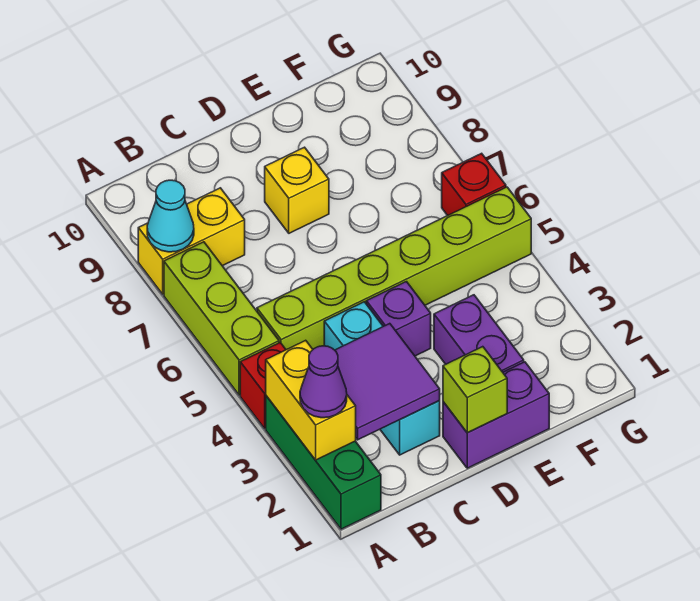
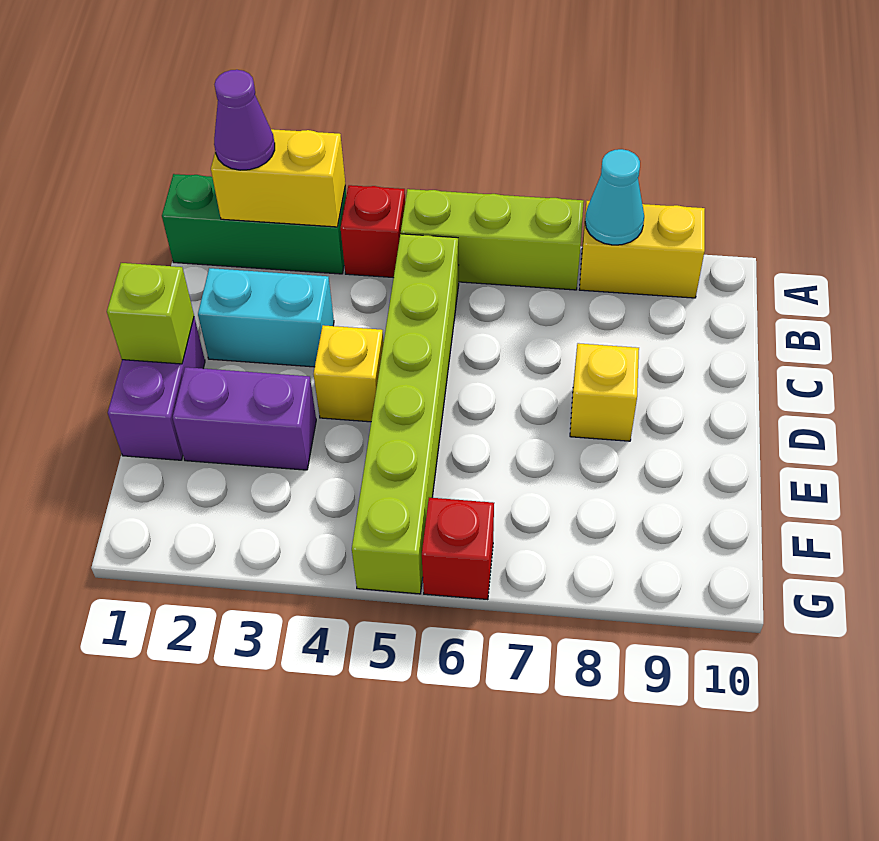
yellow 1x2 brick [138,188,245,294] -> yellow 1x2 brick turned to [579,201,705,298]
purple 2x2 tile [335,324,440,440] -> none
cyan 1x3 brick [324,302,440,455] -> cyan 1x2 brick [198,268,334,367]
purple 1x1 brick [366,282,431,356] -> yellow 1x1 brick [313,325,384,422]

